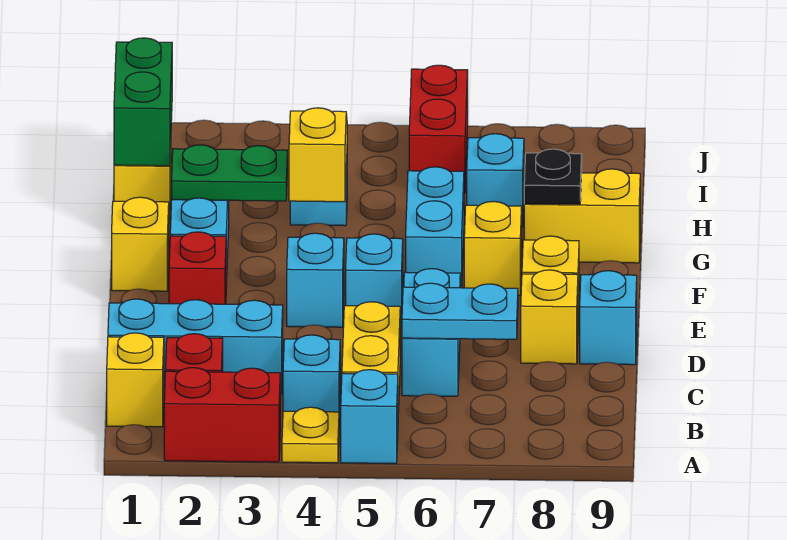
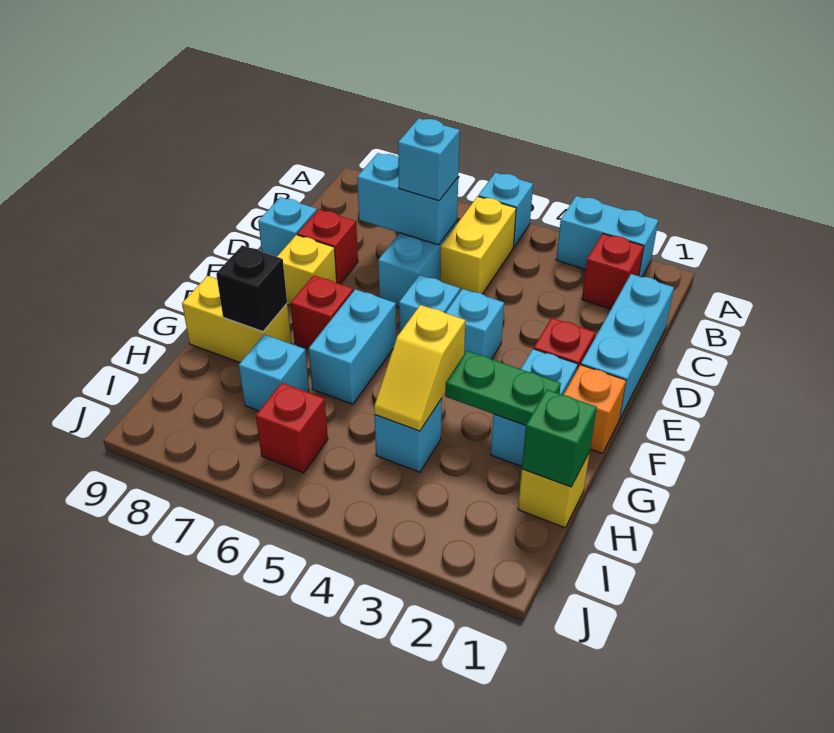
red 1x2 brick [164,368,280,462] -> cyan 1x2 brick [556,196,658,277]
yellow 1x1 plate [282,407,339,463] -> none
yellow 1x1 brick [107,333,164,427] -> none
cyan 1x1 brick [283,335,340,418] -> cyan 1x1 brick moved to [398,118,460,201]
cyan 1x3 brick [108,299,283,394] -> cyan 1x3 brick turned to [581,274,674,418]
cyan 1x2 plate [402,283,518,339] -> cyan 1x2 brick [357,153,458,245]
yellow 1x1 brick [521,270,578,364] -> red 1x1 brick [297,209,358,284]
yellow 1x1 brick [112,197,169,291] -> orange 1x1 brick [564,365,626,454]
yellow 1x1 brick [464,201,522,295] -> red 1x1 brick [291,275,353,349]
black 1x1 plate [524,149,582,205] -> black 1x1 brick [216,245,287,331]
green 1x2 brick [114,38,172,166] -> green 1x1 brick [522,390,597,487]
red 1x2 brick [409,65,468,193] -> red 1x1 brick [256,383,328,473]

